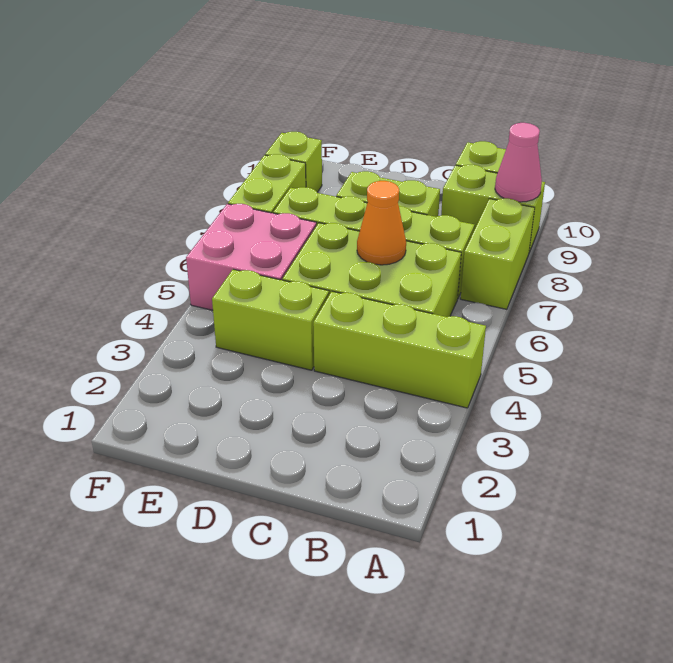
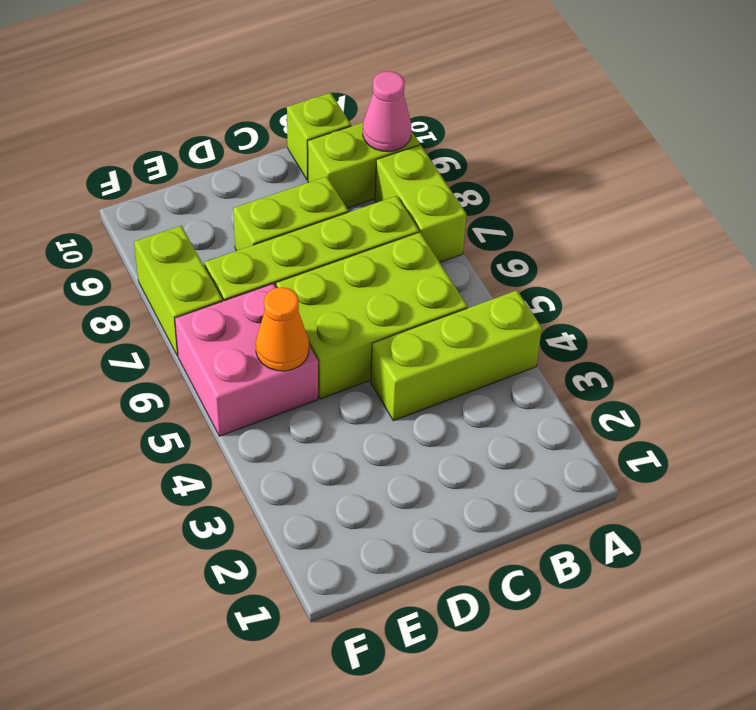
orange 1x1 cone [357,181,406,265] -> orange 1x1 cone moved to [256,287,309,371]
lime 1x2 brick [212,269,329,370] -> none
lime 1x1 brick [265,132,322,192] -> none

